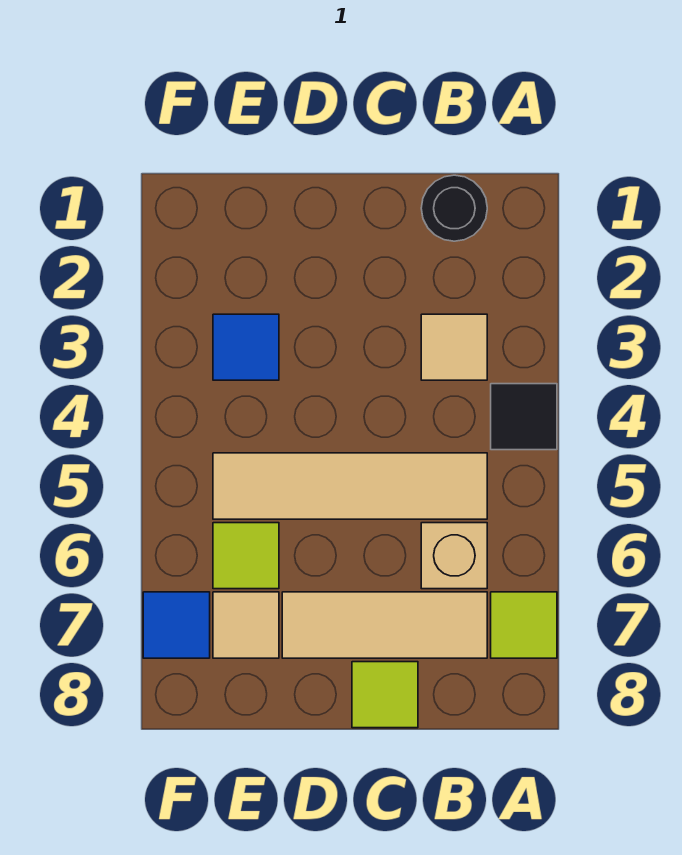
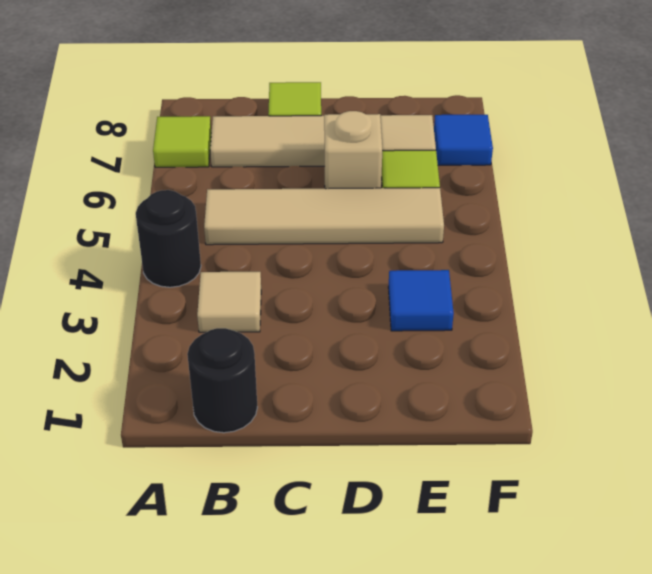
black 1x1 tile [491,384,557,450] -> black 1x1 round brick [136,190,201,287]
tan 1x1 brick [421,523,487,589] -> tan 1x1 brick moved to [324,111,382,189]

